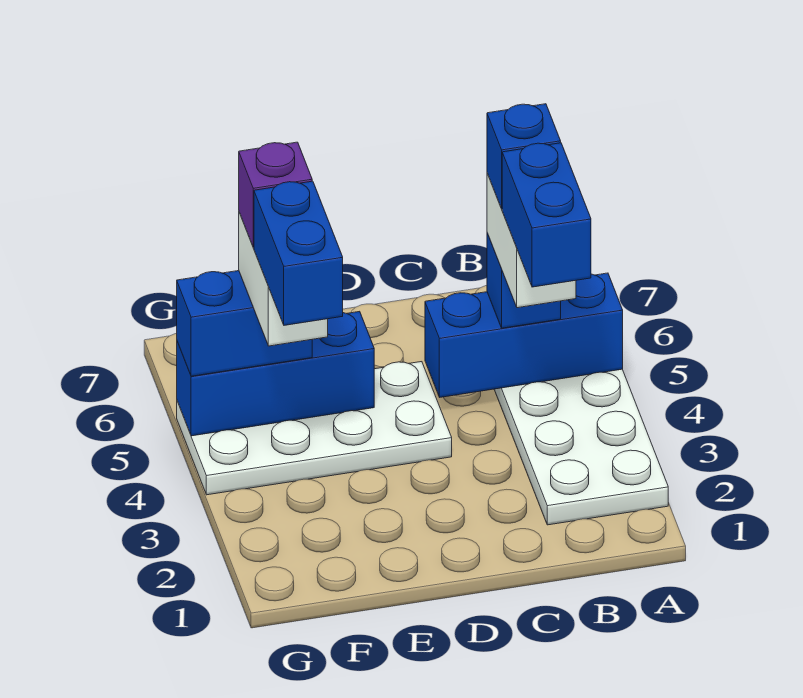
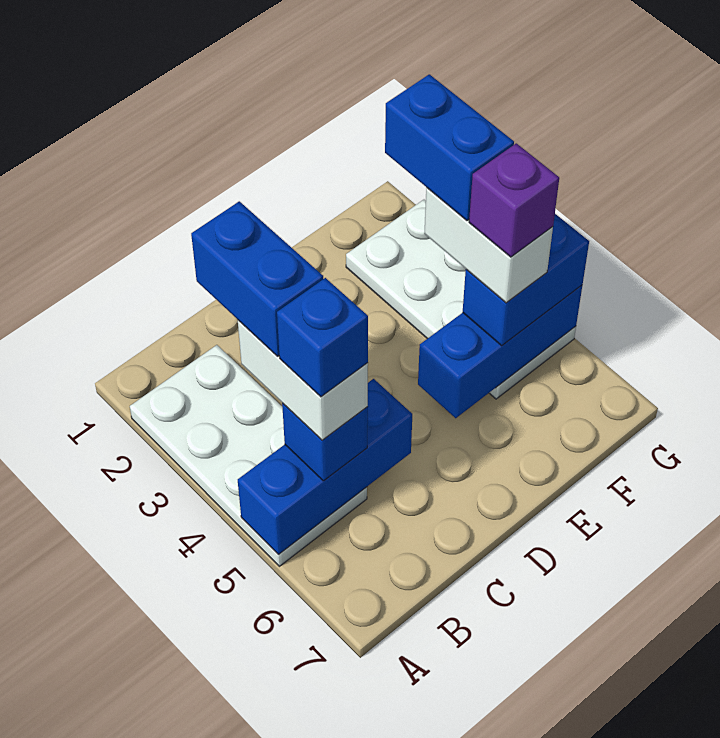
white 2x4 plate [177,362,452,495] -> white 2x4 plate turned to [346,200,576,399]

